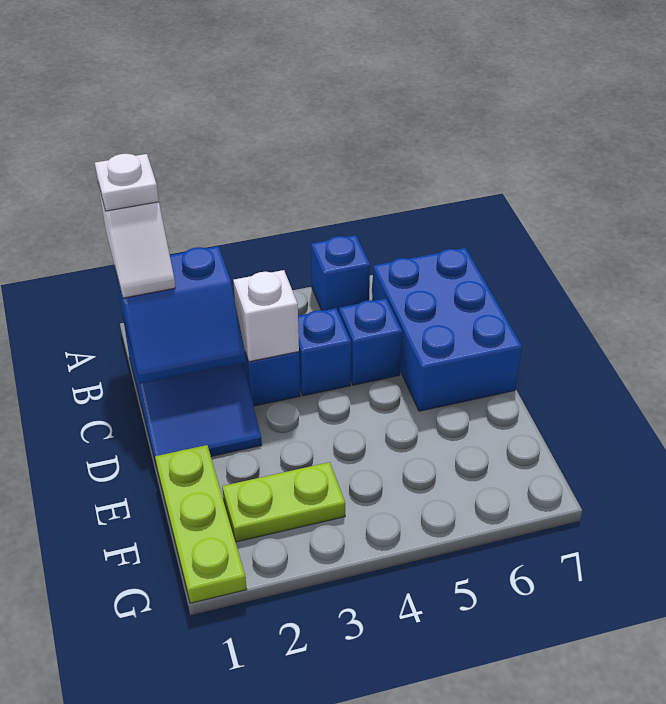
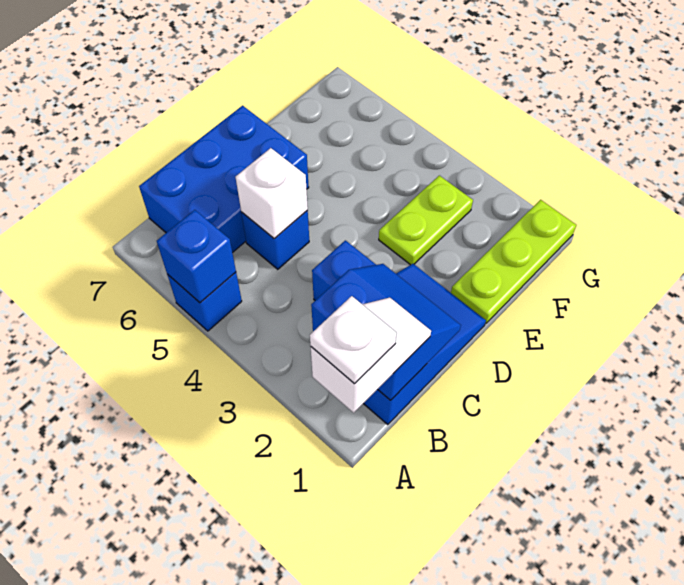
white 1x1 brick [233,270,299,362] -> white 1x1 brick moved to [236,148,308,239]
blue 1x1 brick [298,308,351,396] -> blue 1x1 brick moved to [157,210,236,303]
lime 1x2 plate [222,462,345,542] -> lime 1x2 plate turned to [379,176,473,265]

